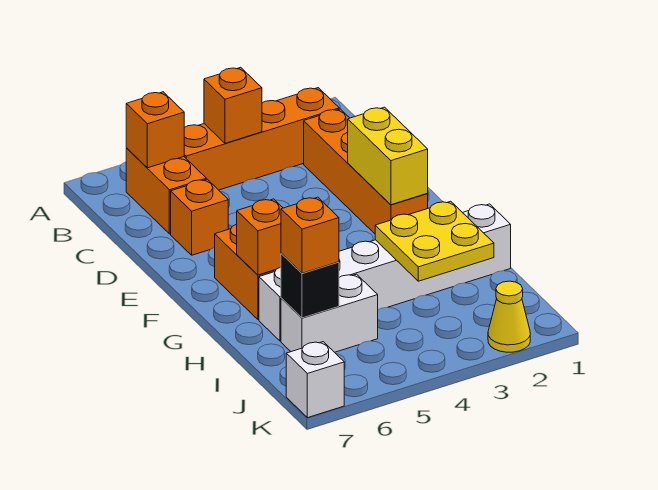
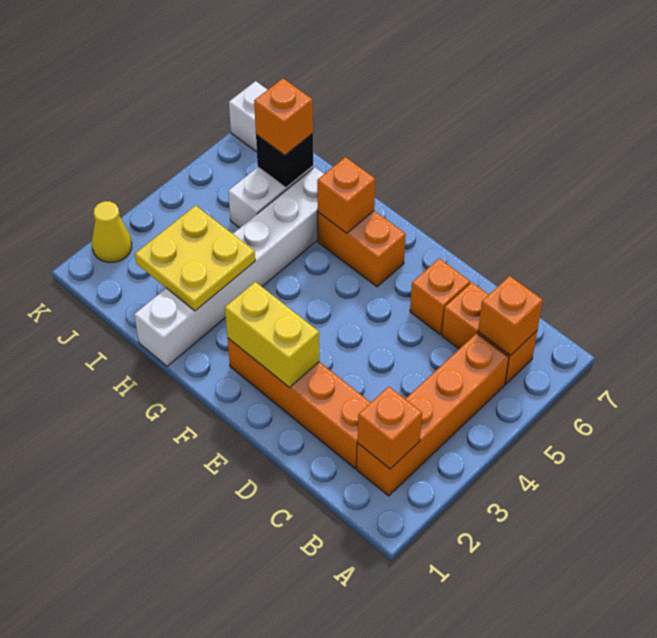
orange 1x1 brick [204,67,262,143] -> orange 1x1 brick moved to [358,387,422,469]

